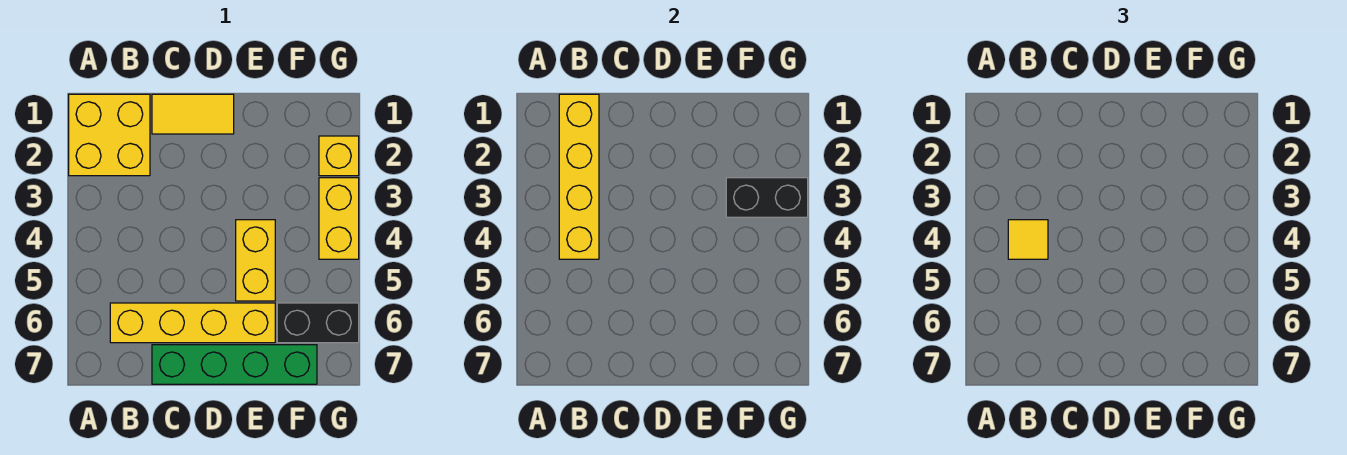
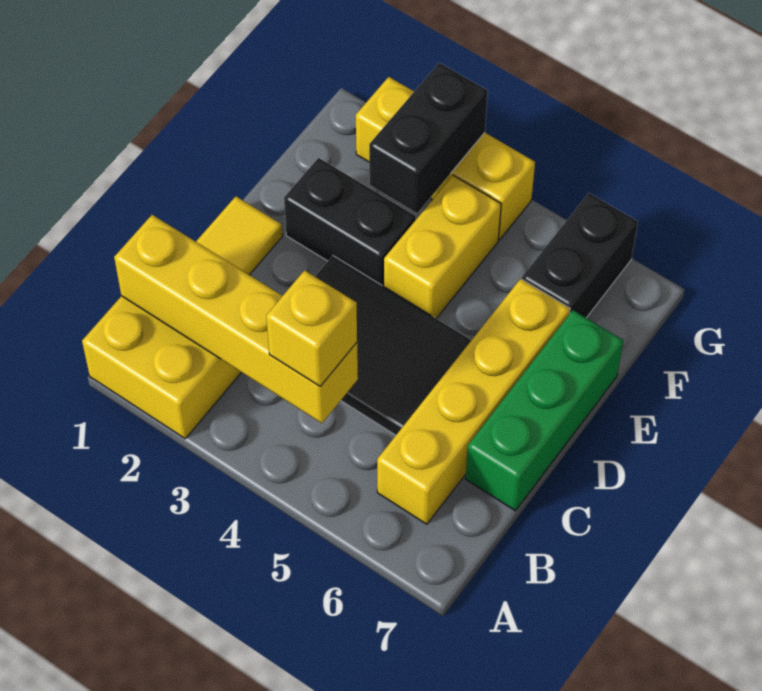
yellow 1x1 tile [1008,220,1048,259] -> yellow 1x1 brick [266,270,357,386]
none -> black 2x3 tile [315,256,471,435]
green 1x4 brick [152,345,317,384] -> green 1x3 brick [466,310,623,511]
none -> black 1x2 brick [284,158,416,286]
yellow 1x2 brick [236,220,275,301] -> yellow 1x2 brick turned to [384,175,501,318]

